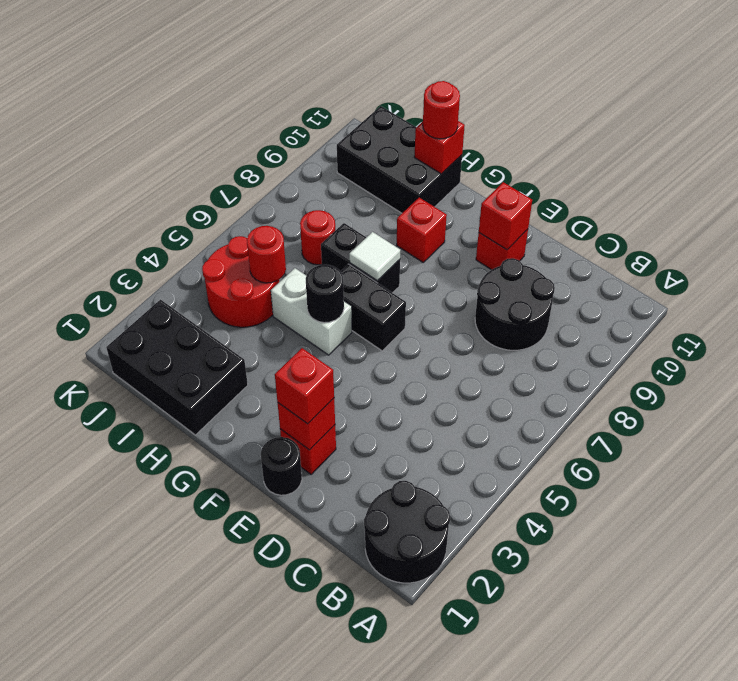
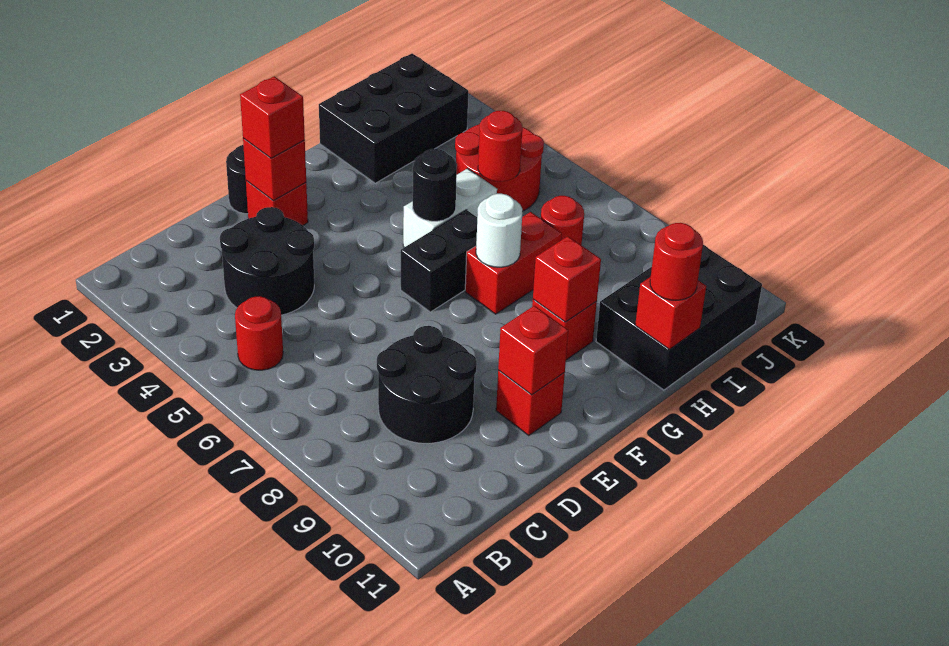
black 2x2 round brick [364,481,450,583] -> black 2x2 round brick moved to [220,207,314,315]
none -> red 1x1 round brick [235,296,283,370]
black 1x2 brick [321,223,400,293] -> red 1x2 brick [465,212,562,314]
white 1x1 tile [349,232,400,281] -> white 1x1 round brick [476,194,522,267]
none -> red 1x1 brick [533,236,601,322]

